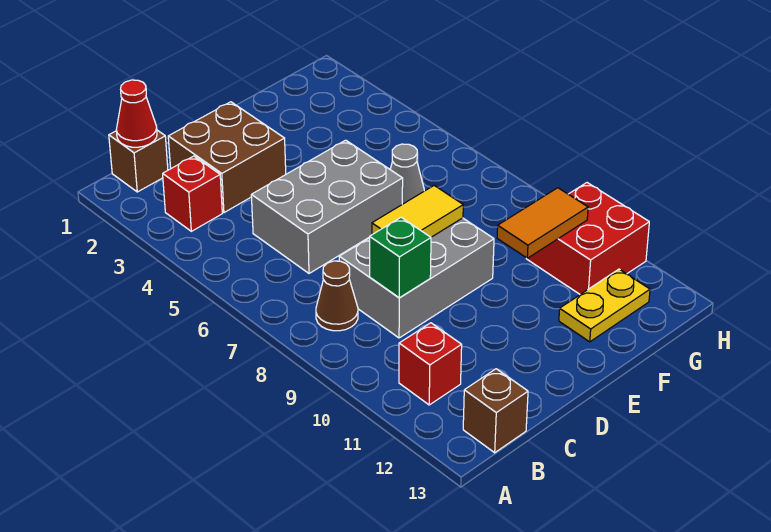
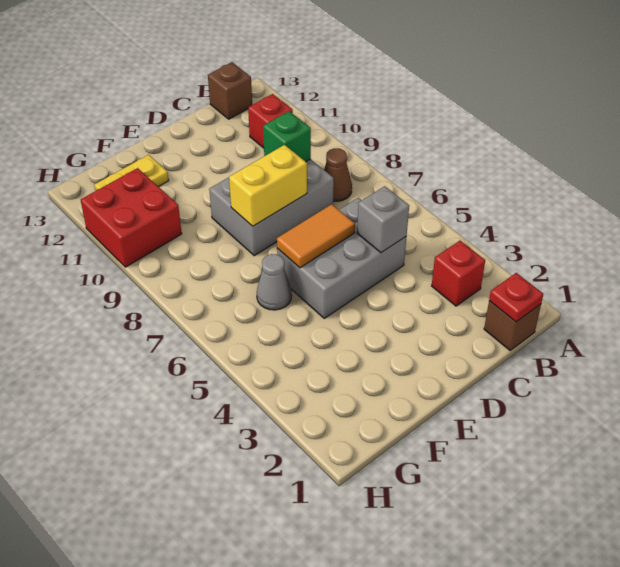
red 1x1 cone [116,80,157,147] -> red 1x1 plate [489,273,543,322]
brown 2x2 brick [168,102,286,213] -> none
none -> grey 1x1 brick [357,186,409,253]
yellow 1x2 tile [372,186,463,237] -> yellow 1x2 brick [229,145,307,226]
orange 1x2 tile [497,188,588,258] -> orange 1x2 tile moved to [277,204,355,268]

